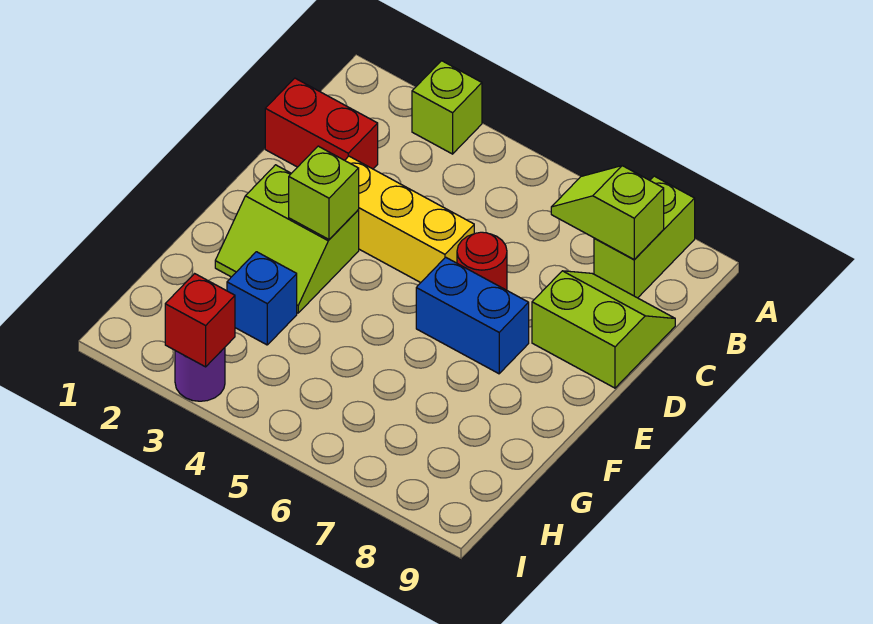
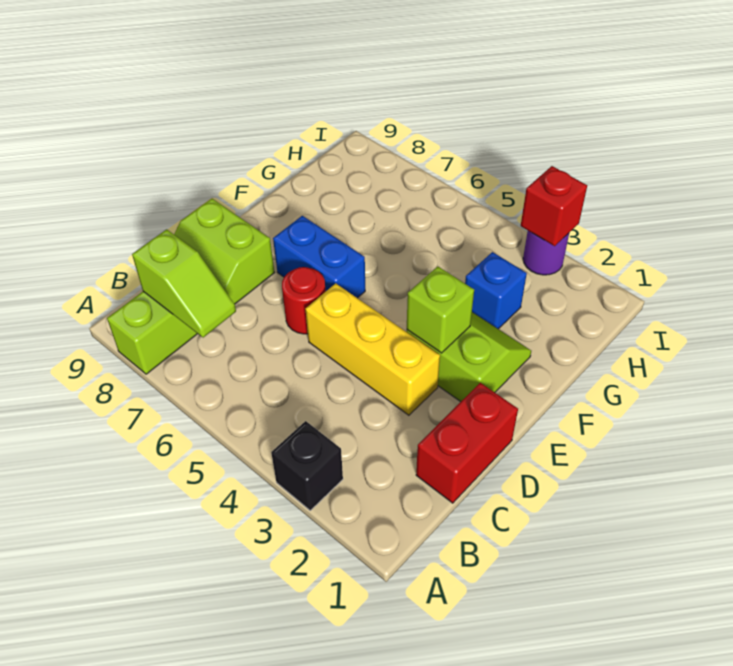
lime 1x1 brick [412,61,482,154] -> black 1x1 brick [271,421,343,510]
red 1x2 brick [265,78,378,169] -> red 1x2 brick turned to [416,383,518,503]

